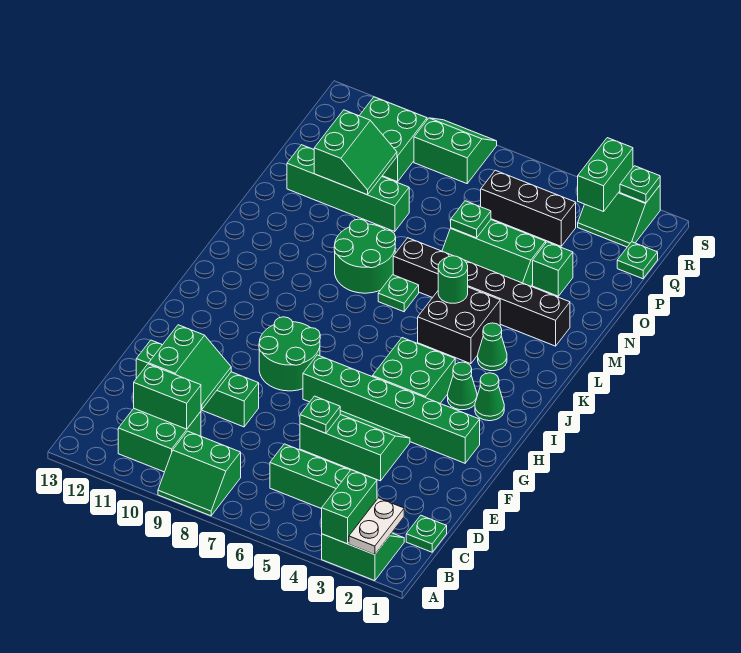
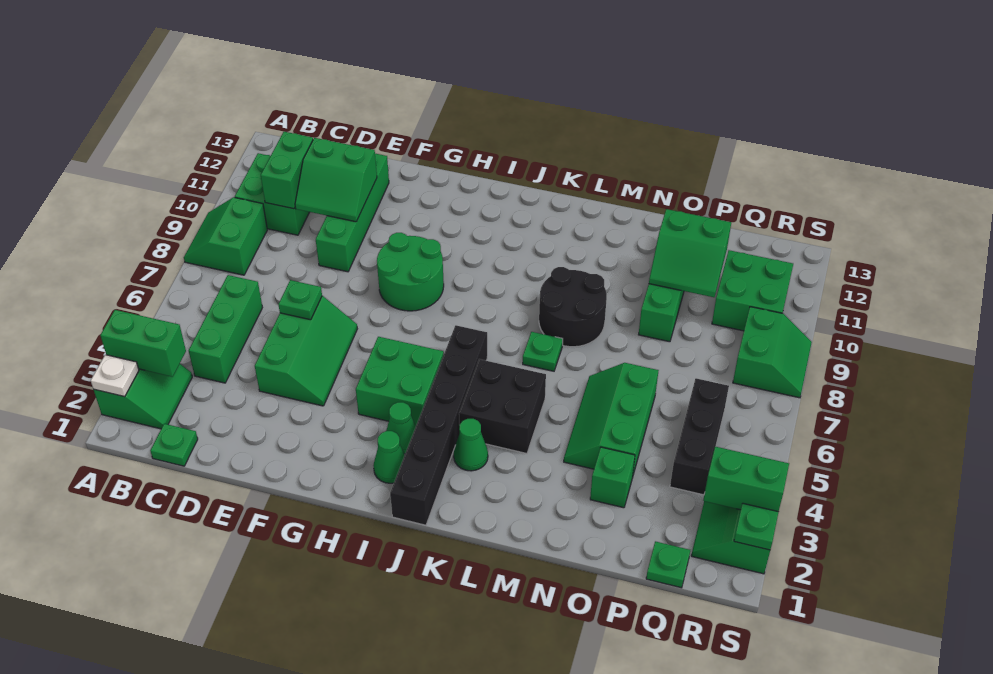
white 1x2 plate [349,498,404,555] -> white 1x1 plate [91,355,139,397]
green 1x6 brick [303,355,480,463] -> none
green 1x1 round brick [438,256,468,303] -> none
green 2x2 round brick [334,219,396,293] -> black 2x2 round brick [539,267,607,347]
black 1x6 brick [393,238,570,346] -> black 1x6 brick moved to [390,325,487,525]
green 1x1 plate [451,201,491,238] -> none

